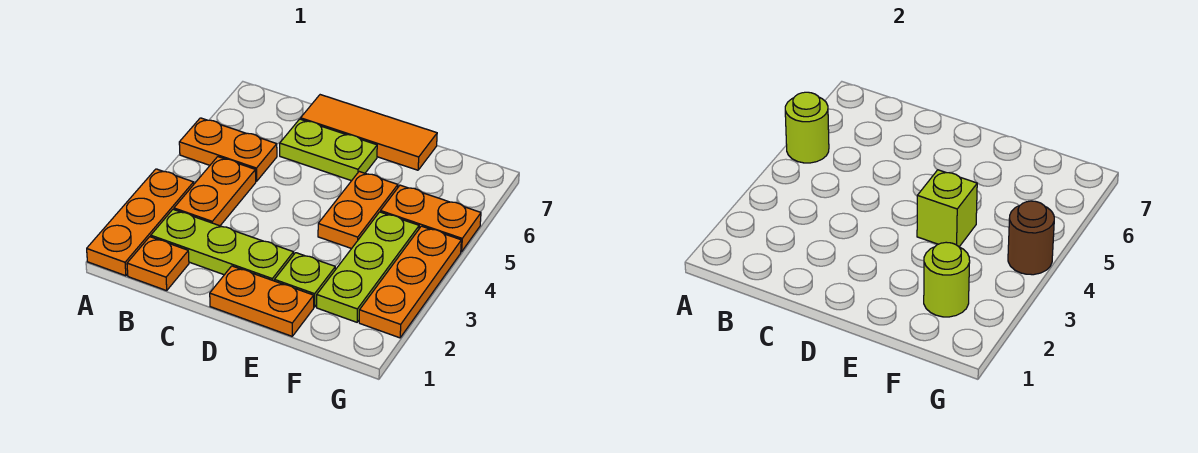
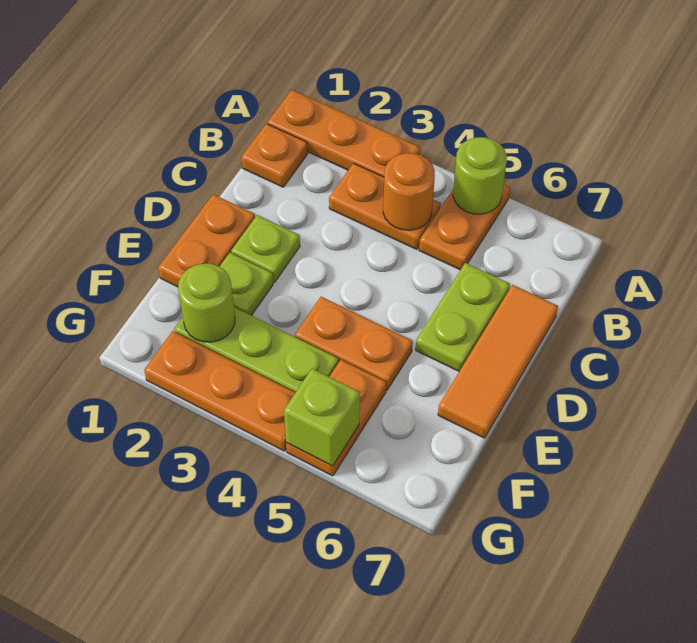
lime 1x3 plate [151,209,294,281] -> lime 1x1 plate [231,215,300,282]
none -> orange 1x1 round brick [383,153,435,230]
lime 1x1 brick [917,170,977,247] -> lime 1x1 brick moved to [284,369,360,466]
brown 1x1 round brick [1008,201,1054,275] -> none

